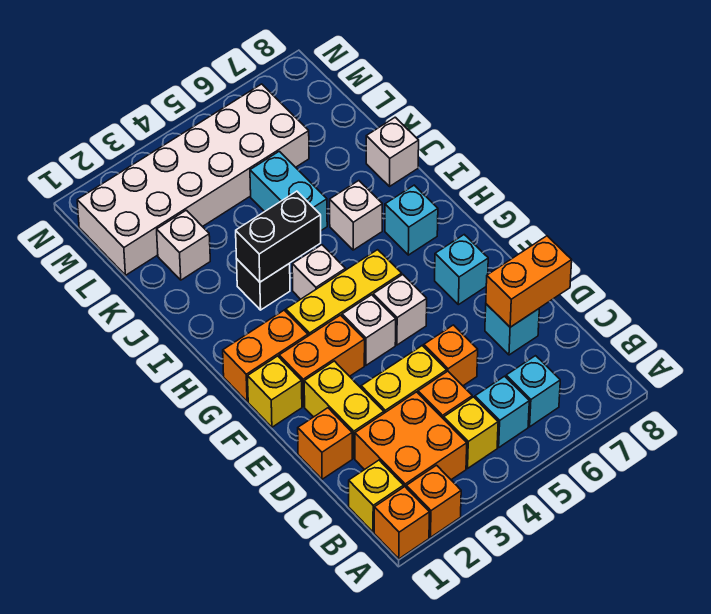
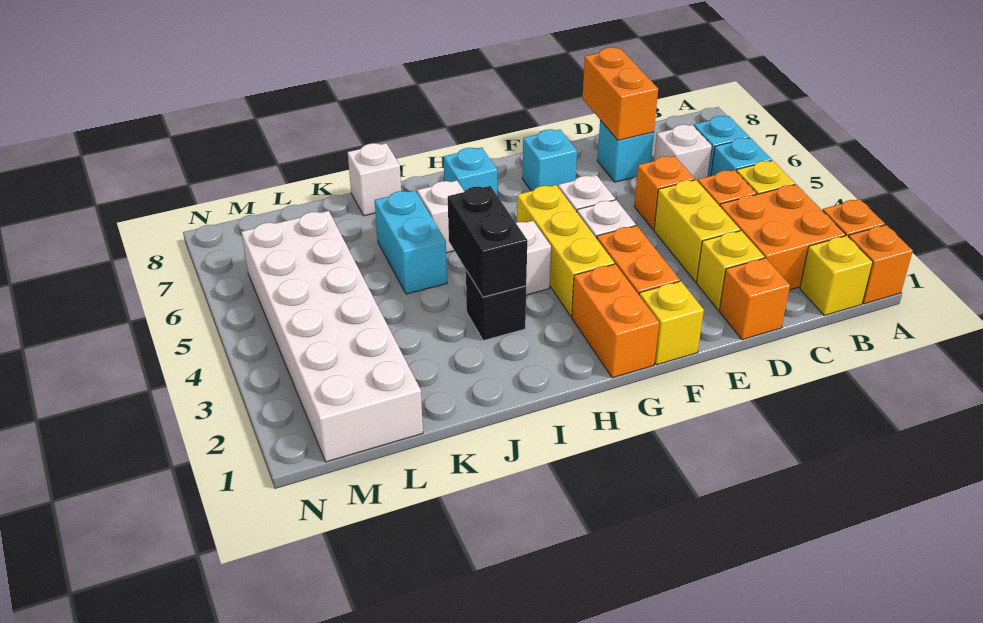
yellow 1x2 brick [304,361,384,458] -> yellow 1x1 brick [696,231,764,310]
cyan 1x2 brick [250,151,327,230] -> cyan 1x2 brick turned to [375,190,447,294]
white 1x1 brick [157,210,210,280] -> white 1x1 brick moved to [654,125,712,181]

